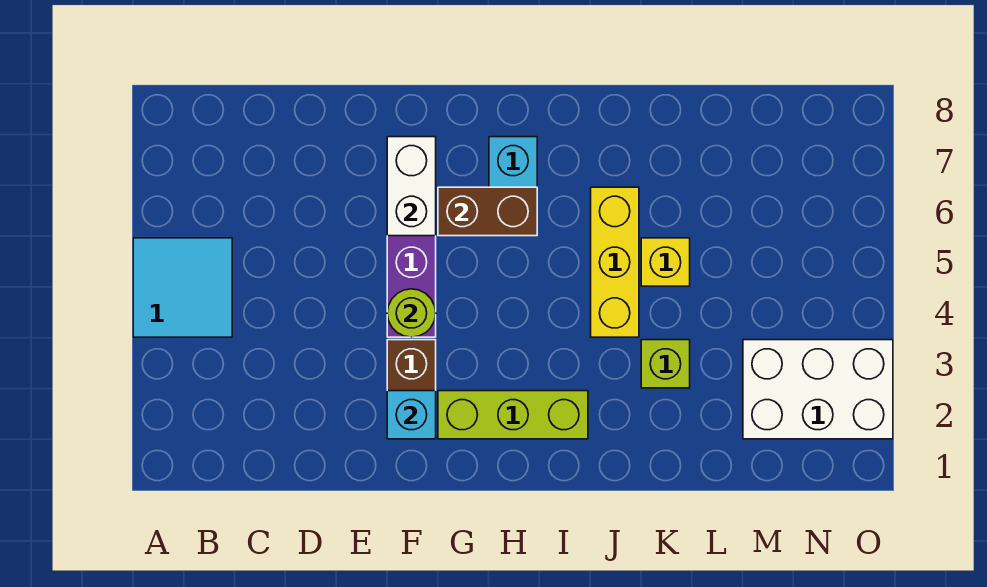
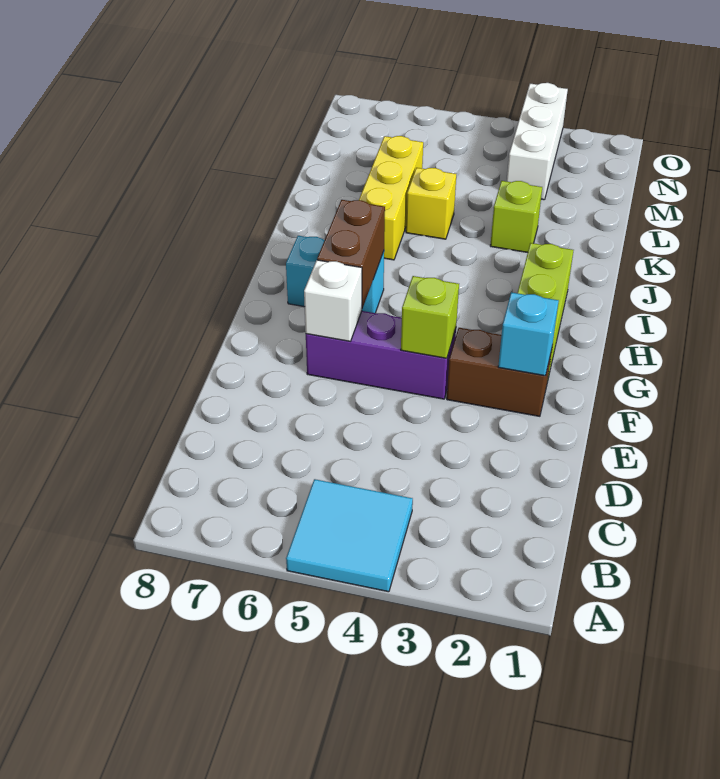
lime 1x1 round brick [387,289,436,337] -> lime 1x1 brick [401,276,459,358]
white 1x2 brick [387,137,436,236] -> white 1x1 brick [304,260,362,341]
yellow 1x3 brick [591,187,639,337] -> yellow 1x3 brick turned to [359,136,423,260]
white 2x3 brick [743,340,893,439] -> white 1x3 brick [507,83,568,200]

